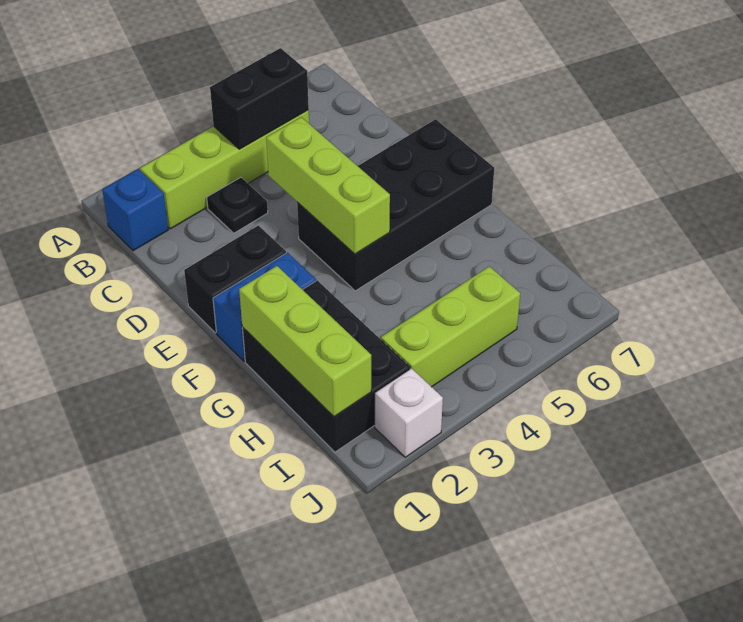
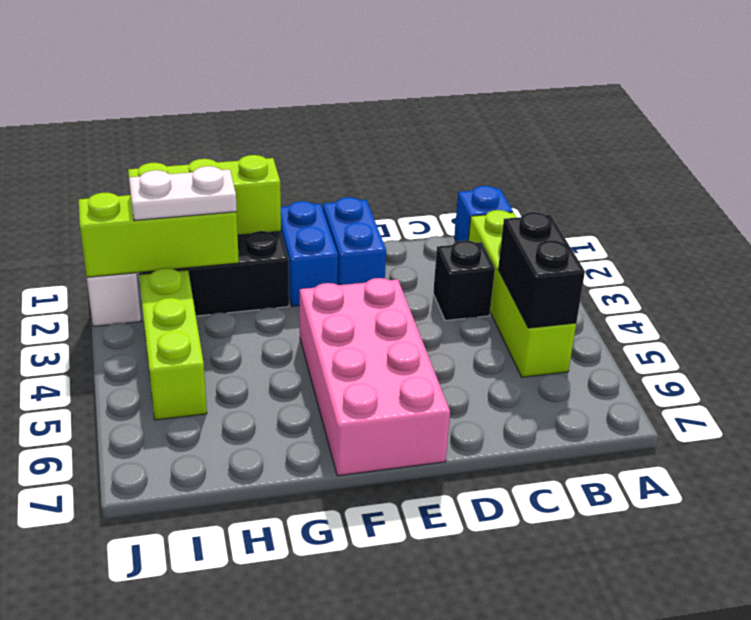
black 1x1 plate [207,177,268,233] -> black 1x1 brick [433,240,495,321]
lime 1x3 brick [266,117,390,254] -> lime 1x3 brick moved to [79,193,239,277]
black 1x2 brick [184,226,286,333] -> blue 1x2 brick [323,197,386,285]
black 2x4 brick [297,119,494,291] -> pink 2x4 brick [300,278,450,476]
none -> white 1x2 plate [129,166,237,221]

